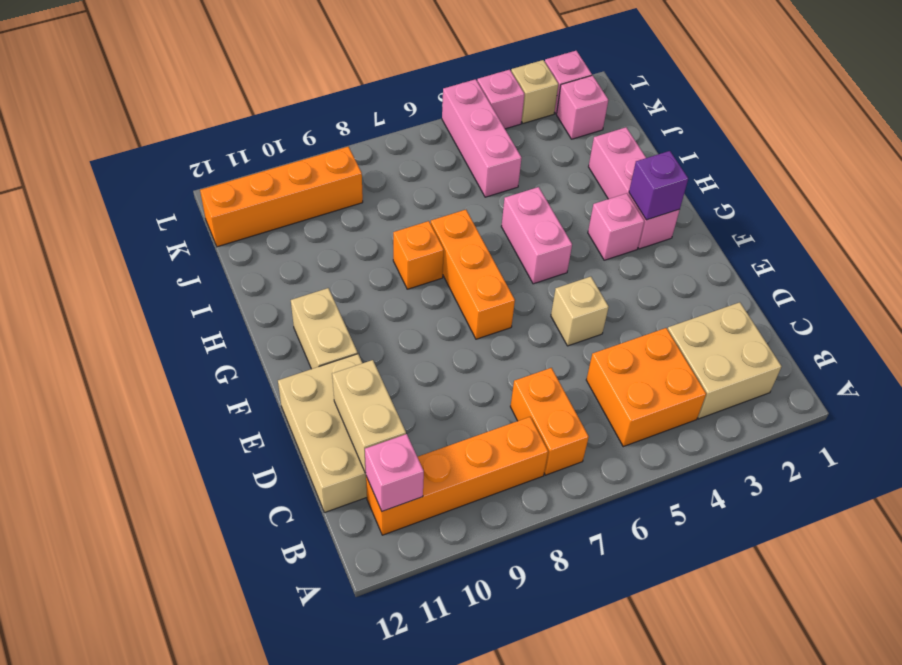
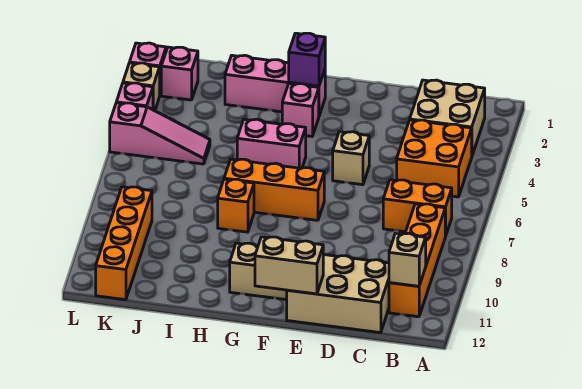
pink 1x1 brick [365,434,424,511] -> tan 1x1 brick [389,233,426,286]
tan 1x2 brick [332,360,406,473] -> tan 1x2 brick moved to [255,237,323,294]
pink 1x3 brick [442,79,522,197] -> pink 1x3 slope [110,103,210,164]

